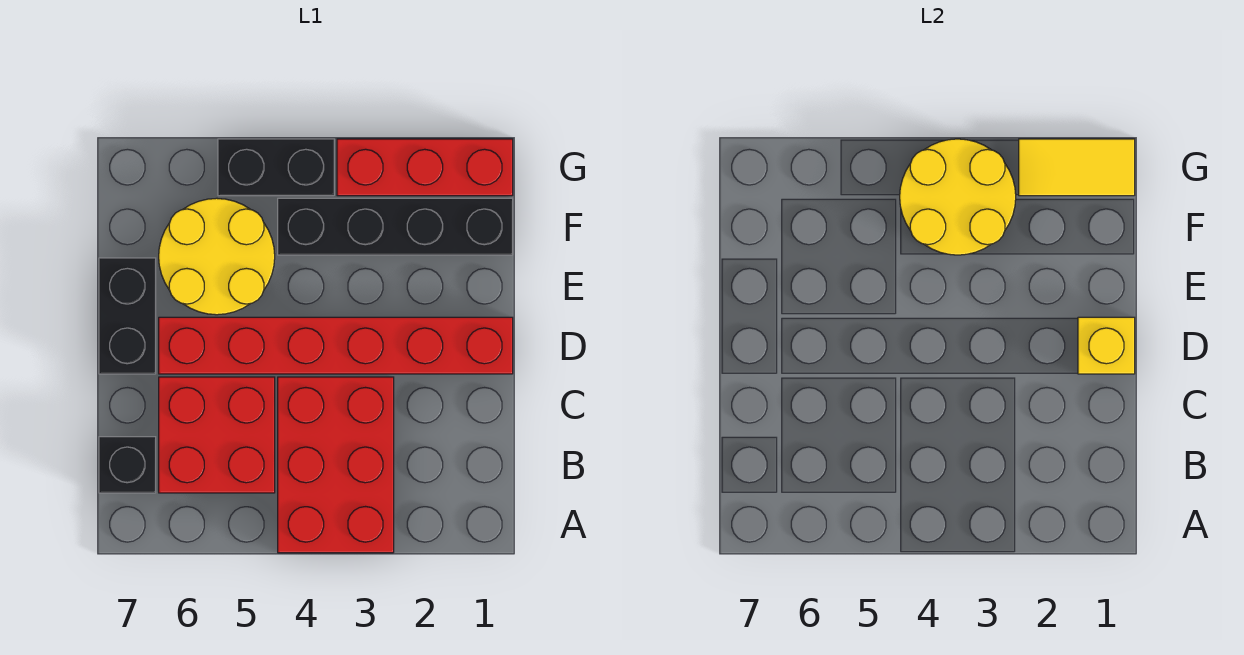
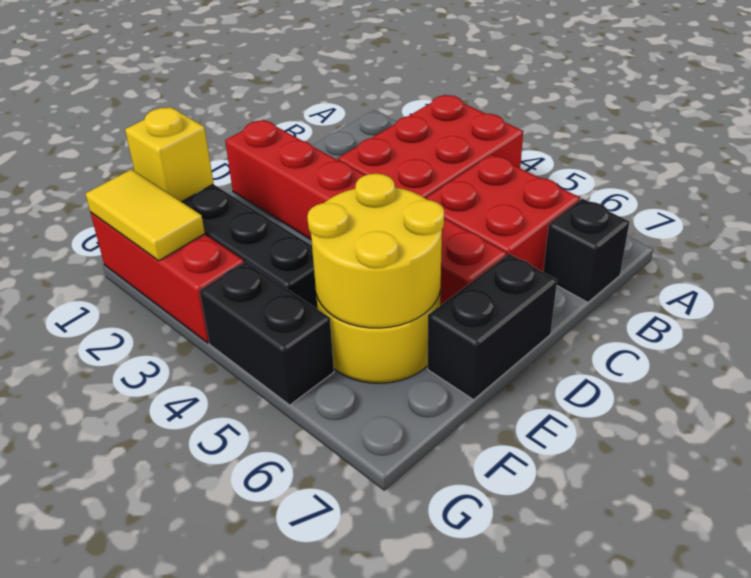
yellow 1x1 brick [1078,317,1135,374] -> yellow 1x1 brick moved to [125,107,214,202]
yellow 2x2 round brick [900,139,1016,255] -> yellow 2x2 round brick moved to [307,174,444,328]

